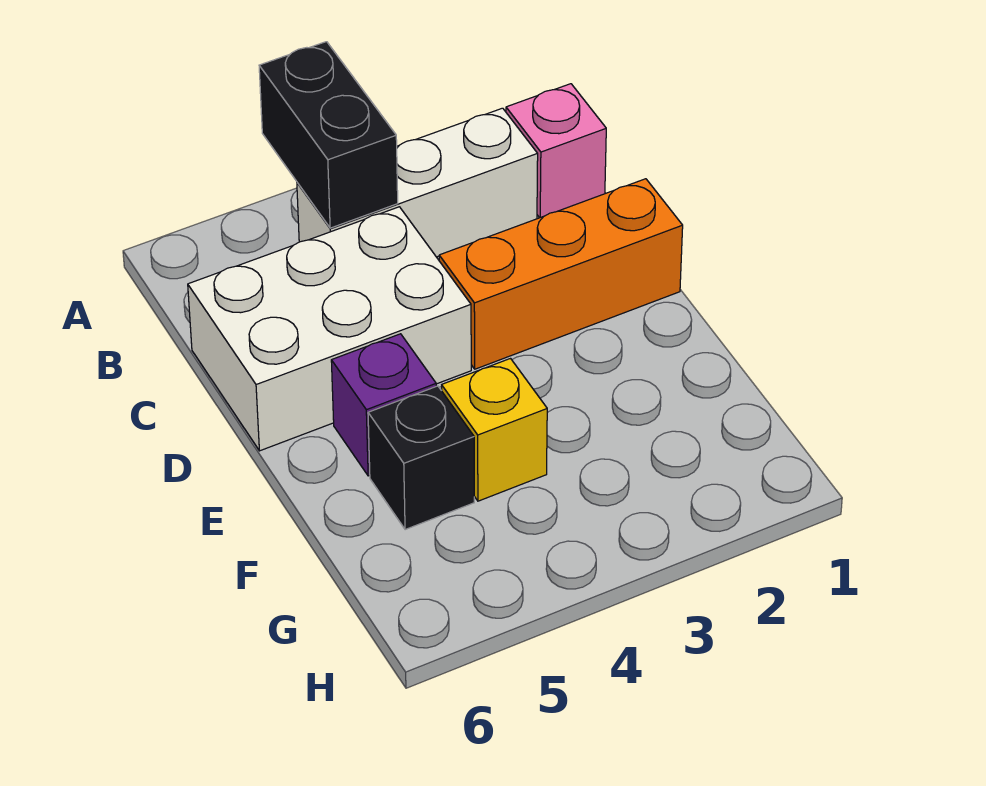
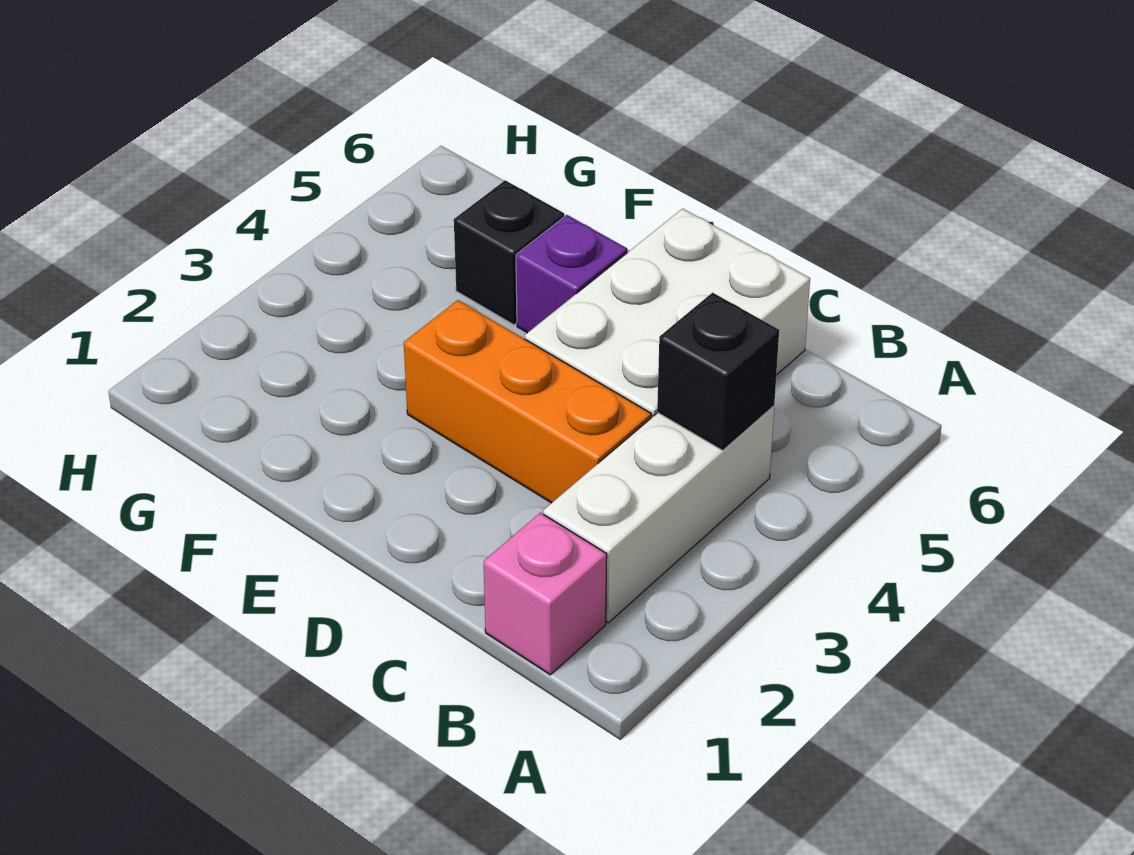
black 1x2 brick [259,42,398,228] -> black 1x1 brick [657,293,779,450]
orange 1x3 brick [439,179,683,369] -> orange 1x3 brick turned to [404,300,651,503]
yellow 1x1 brick [442,359,547,501] -> none

